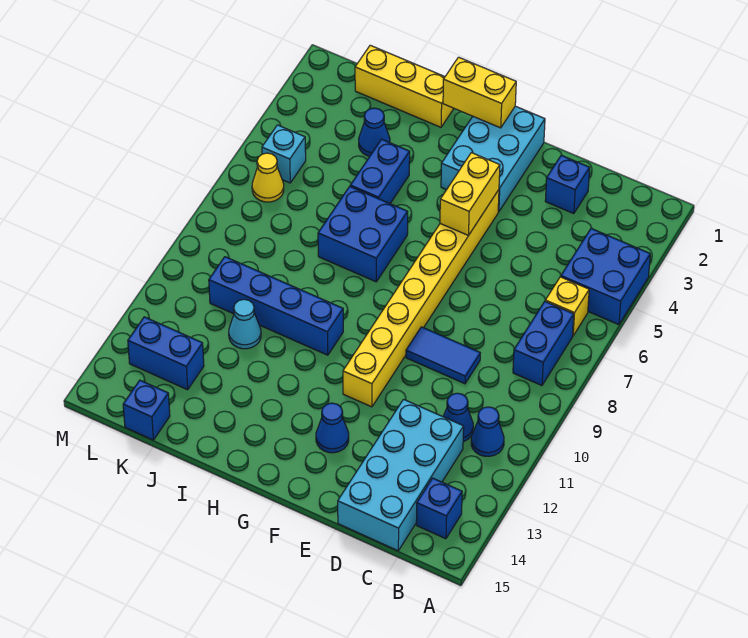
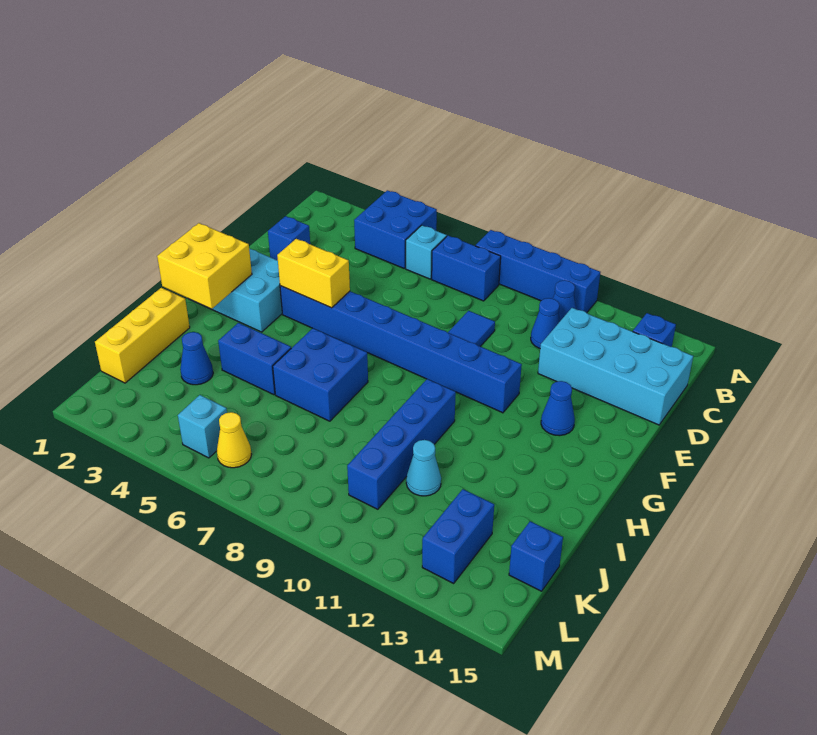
none -> blue 1x4 brick [475,230,600,313]
yellow 1x1 brick [545,277,589,335] -> cyan 1x1 brick [406,225,447,279]
yellow 1x8 brick [343,190,499,407] -> blue 1x8 brick [280,286,522,413]
yellow 1x2 brick [443,57,516,128] -> yellow 2x2 brick [157,223,252,309]

